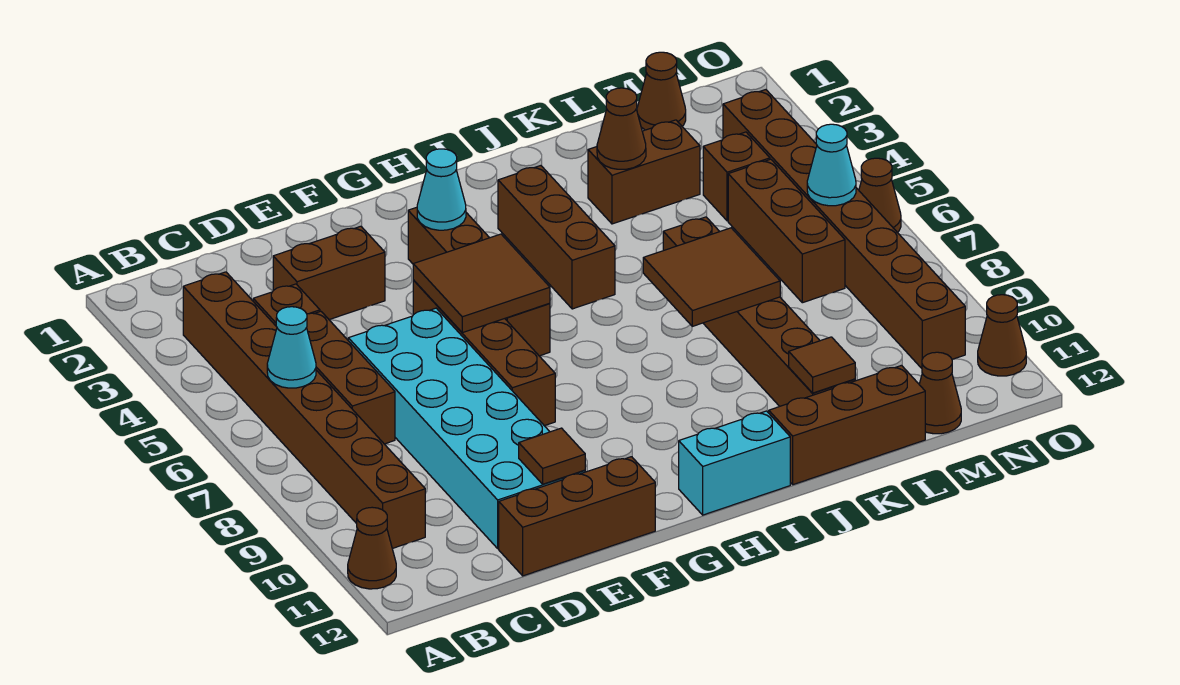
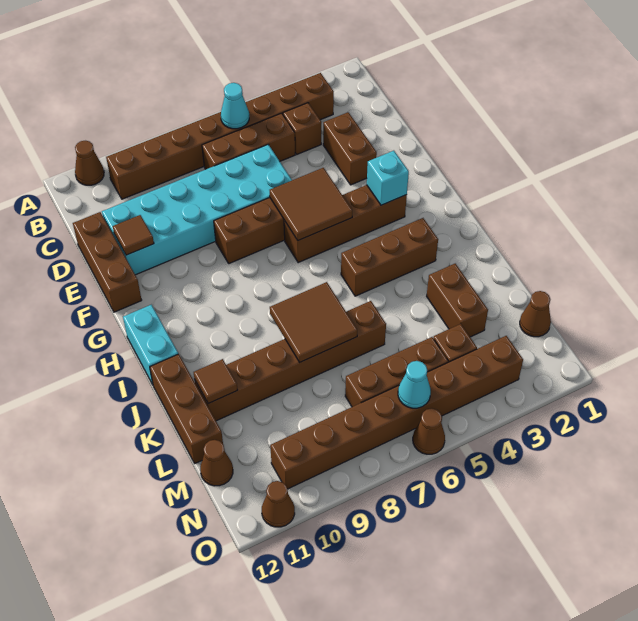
cyan 1x1 cone [417,149,466,230] -> cyan 1x1 brick [367,151,409,205]
brown 1x1 cone [597,88,646,169] -> none

